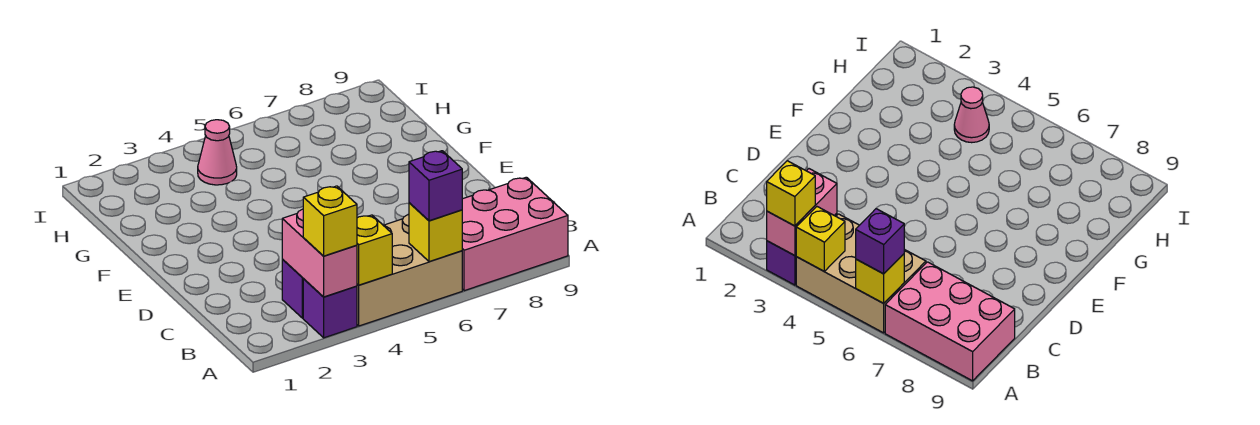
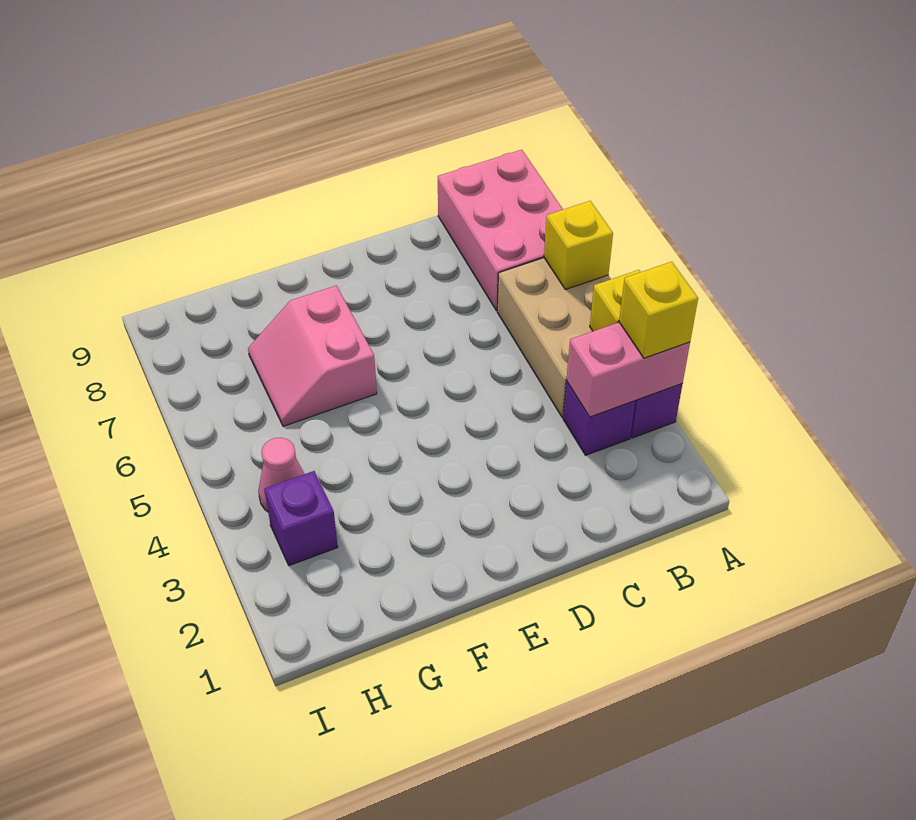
purple 1x1 brick [409,151,462,221] -> purple 1x1 brick moved to [264,471,338,566]
none -> pink 2x2 slope [248,286,377,426]

